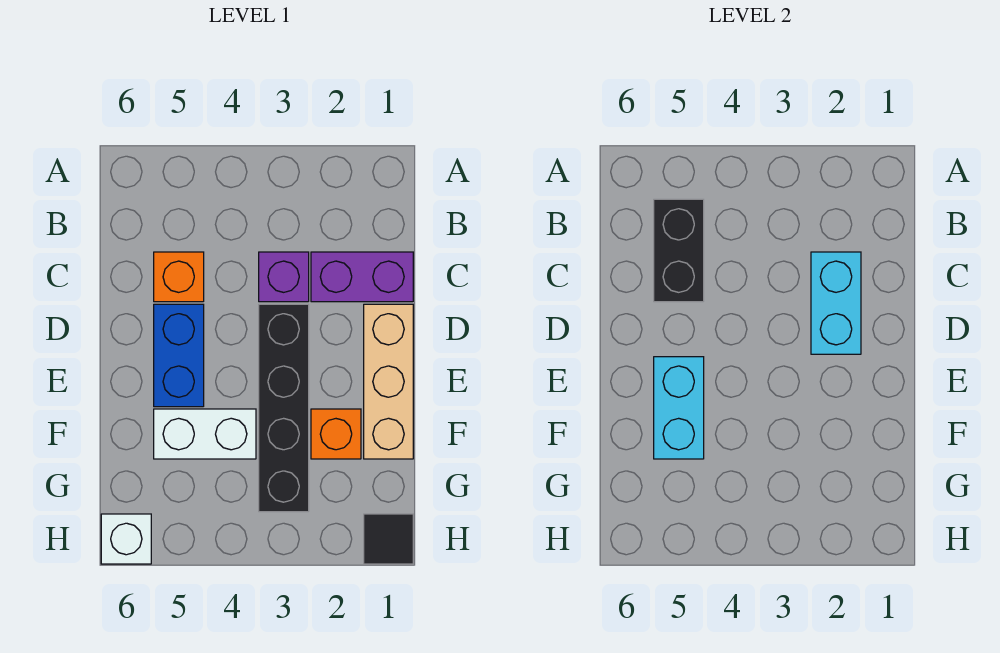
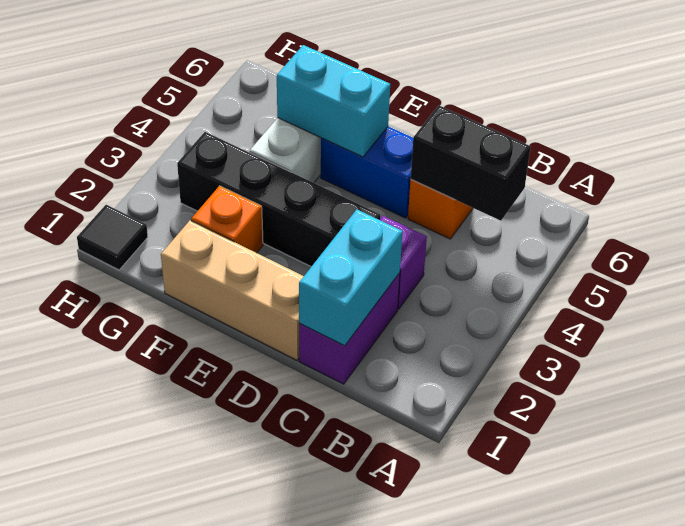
cyan 1x2 brick [811,252,861,354] -> cyan 1x2 brick turned to [299,210,403,346]
white 1x1 brick [101,514,151,564] -> none

